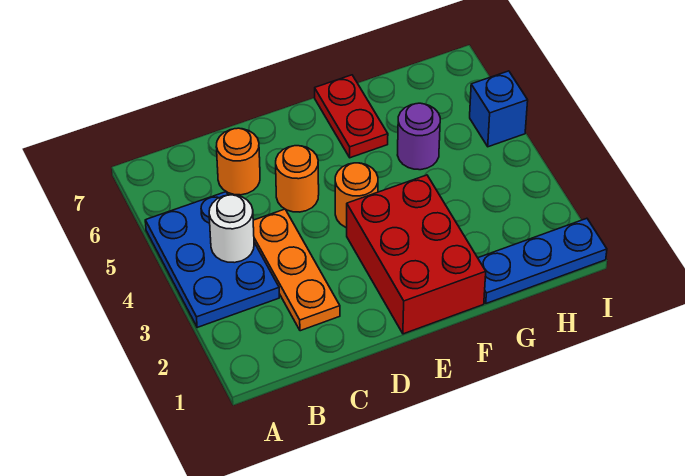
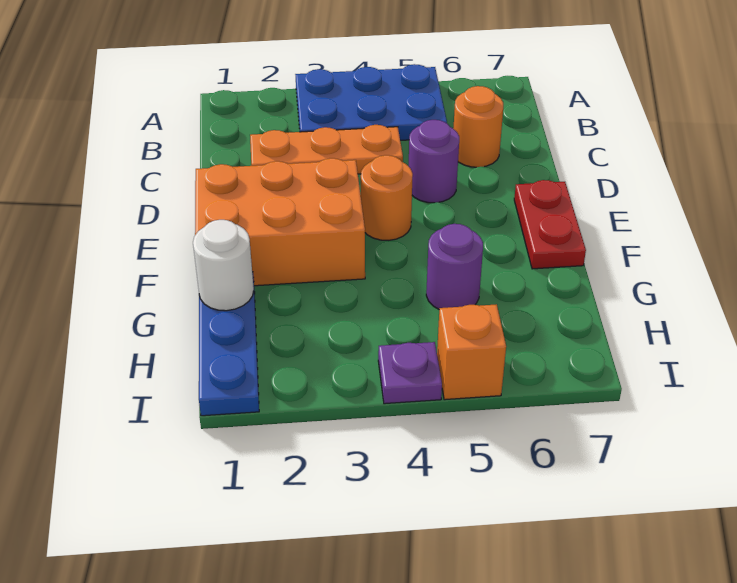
white 1x1 round brick [209,195,254,263] -> white 1x1 round brick moved to [193,220,254,311]
orange 1x1 round brick [276,146,319,212] -> purple 1x1 round brick [409,120,459,203]
red 2x3 brick [347,175,486,334] -> orange 2x3 brick [195,158,365,286]
red 1x2 plate [315,75,388,158] -> red 1x2 plate turned to [514,180,586,269]
none -> purple 1x1 plate [378,342,442,404]
blue 1x1 brick [470,71,528,147] -> orange 1x1 brick [437,304,506,400]

